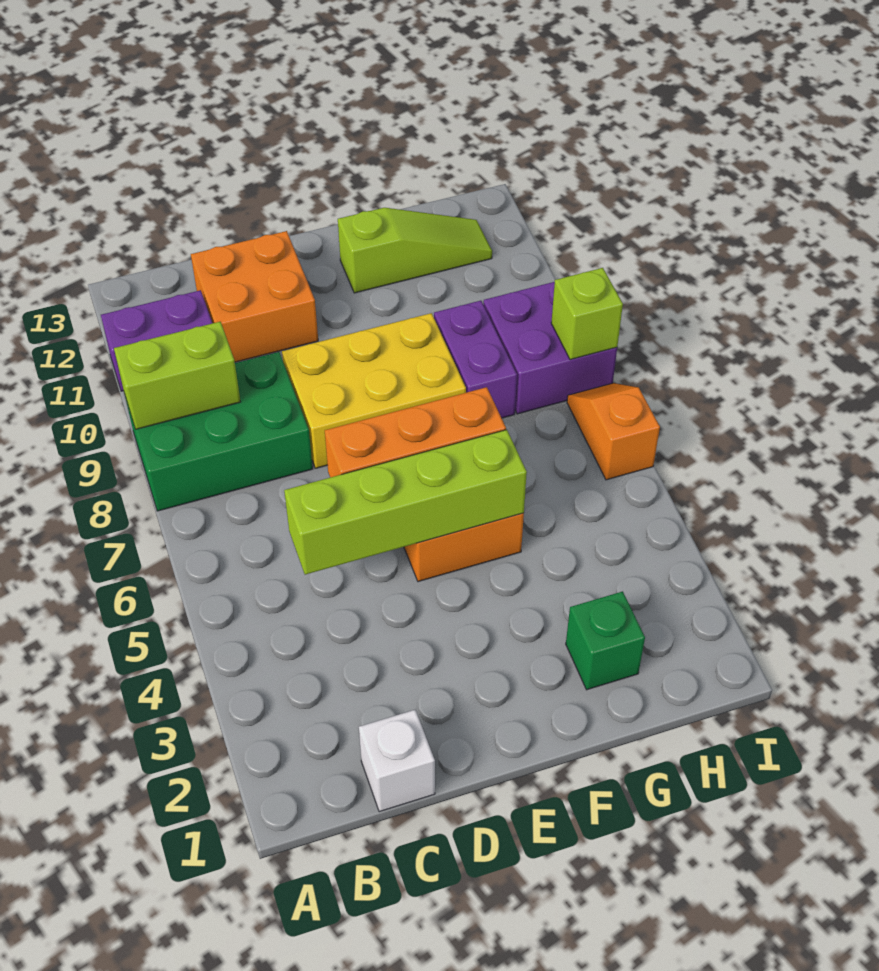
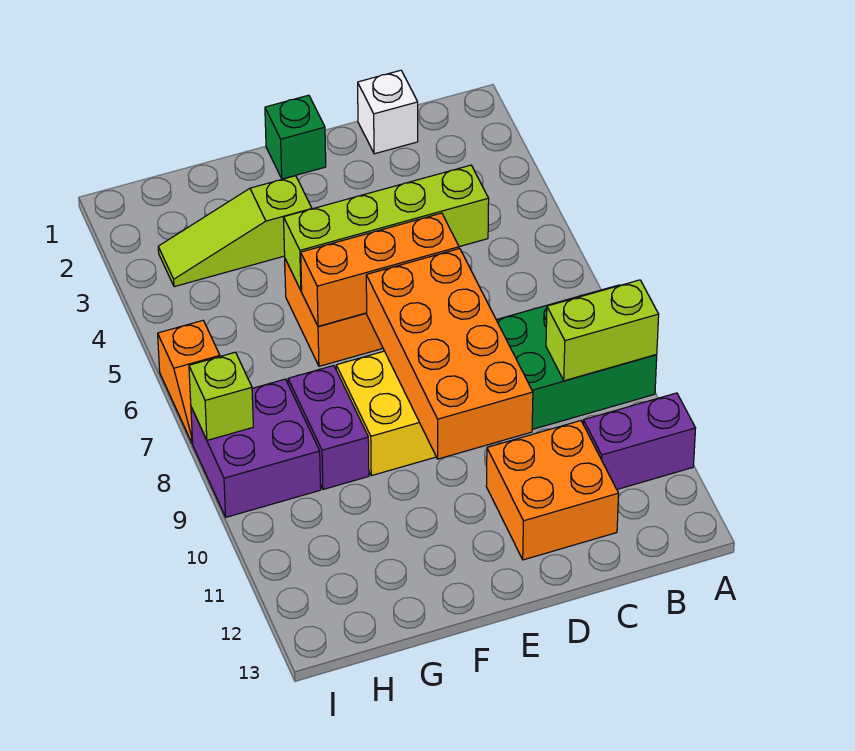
none -> orange 2x4 brick [366,249,533,459]
lime 1x3 slope [338,208,492,293] -> lime 1x3 slope moved to [158,176,312,287]
green 1x1 brick [566,591,645,690] -> green 1x1 brick moved to [265,95,326,179]

